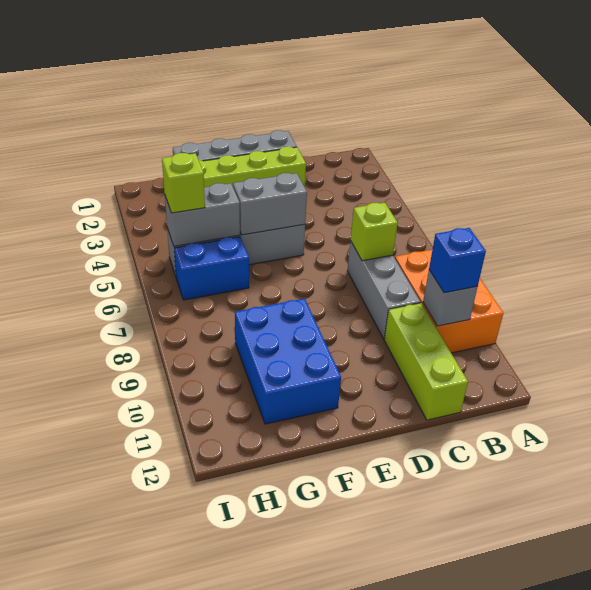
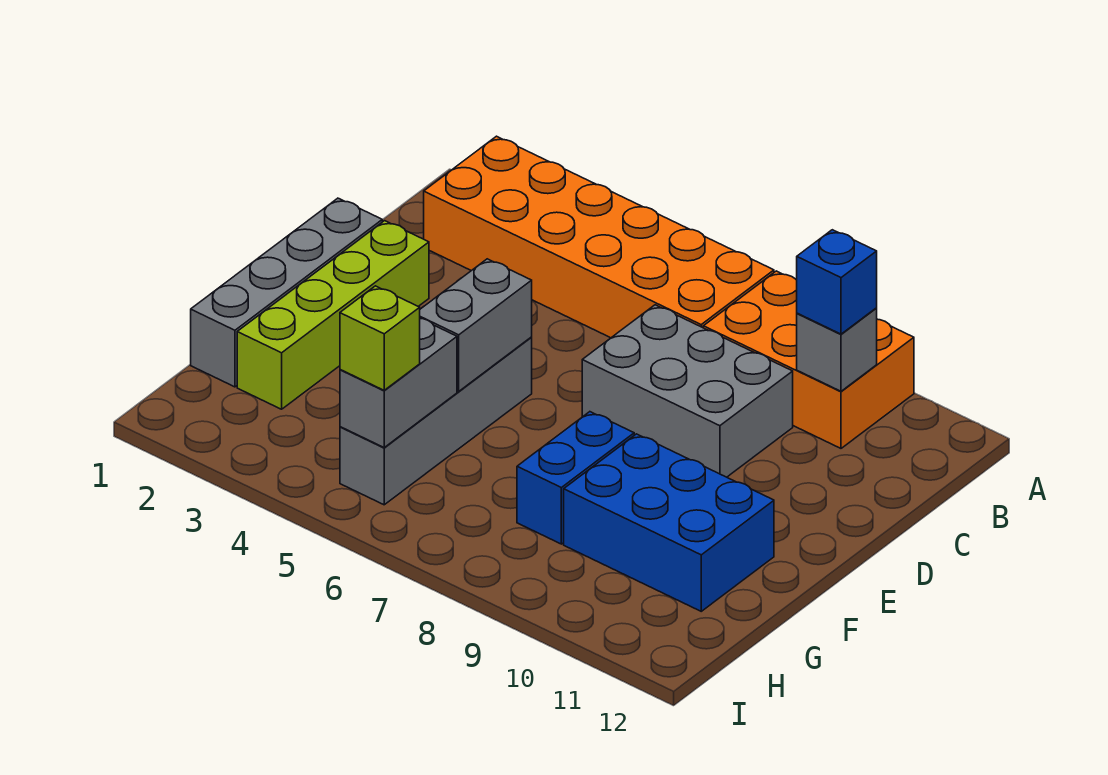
none -> orange 2x6 brick [424,136,774,338]
grey 1x3 brick [347,241,420,339] -> grey 2x3 brick [582,305,793,477]
lime 1x1 brick [351,203,398,261] -> none
lime 1x3 brick [384,303,468,420] -> none
blue 1x2 brick [174,237,249,300] -> blue 1x2 brick moved to [517,412,634,544]

